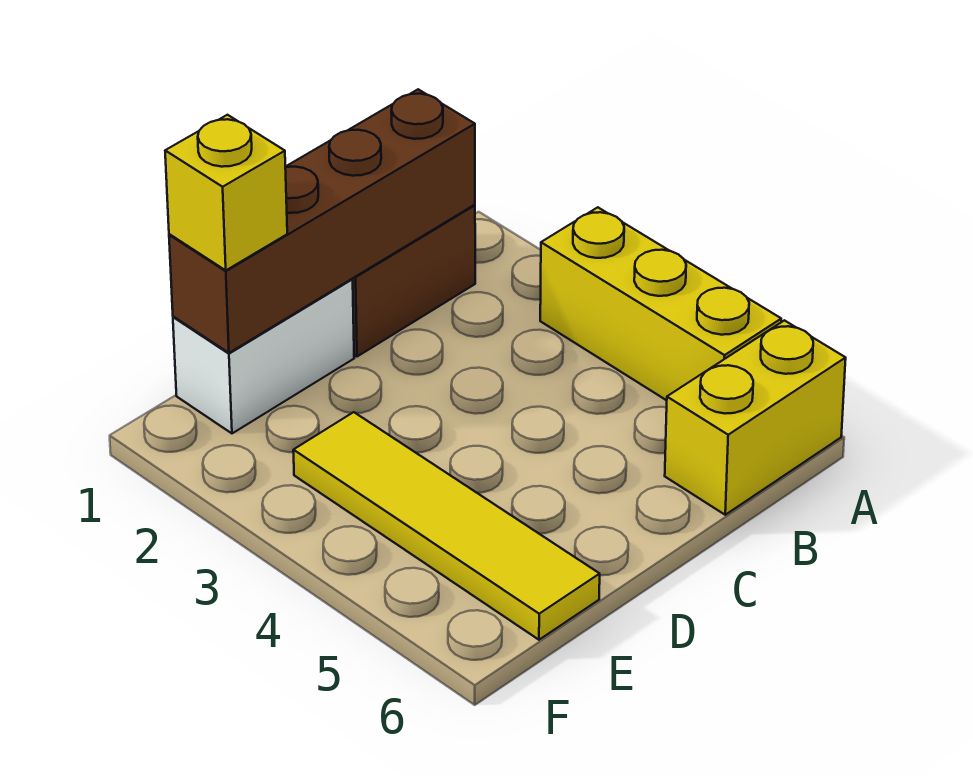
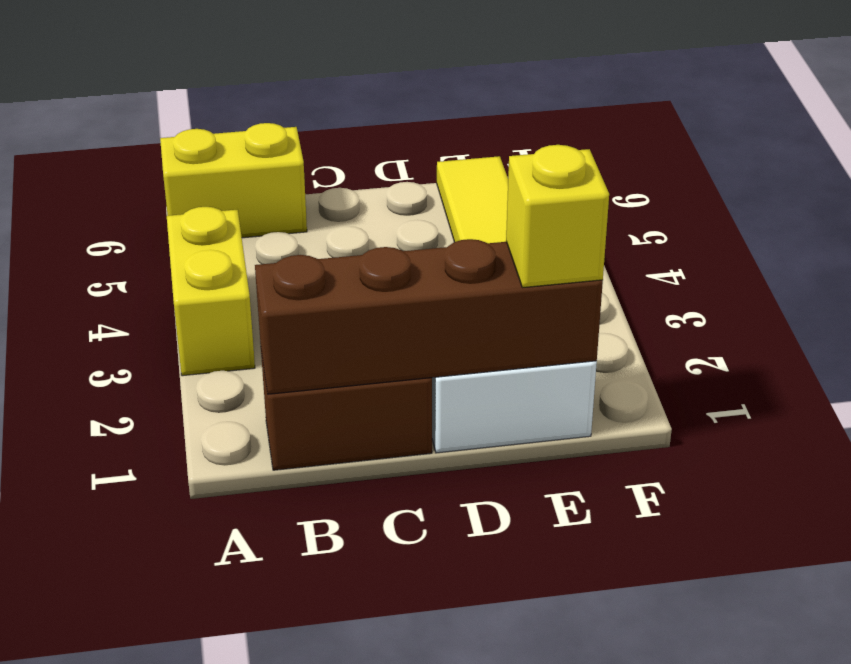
yellow 1x3 brick [540,207,781,400] -> yellow 1x2 brick [167,207,255,376]

